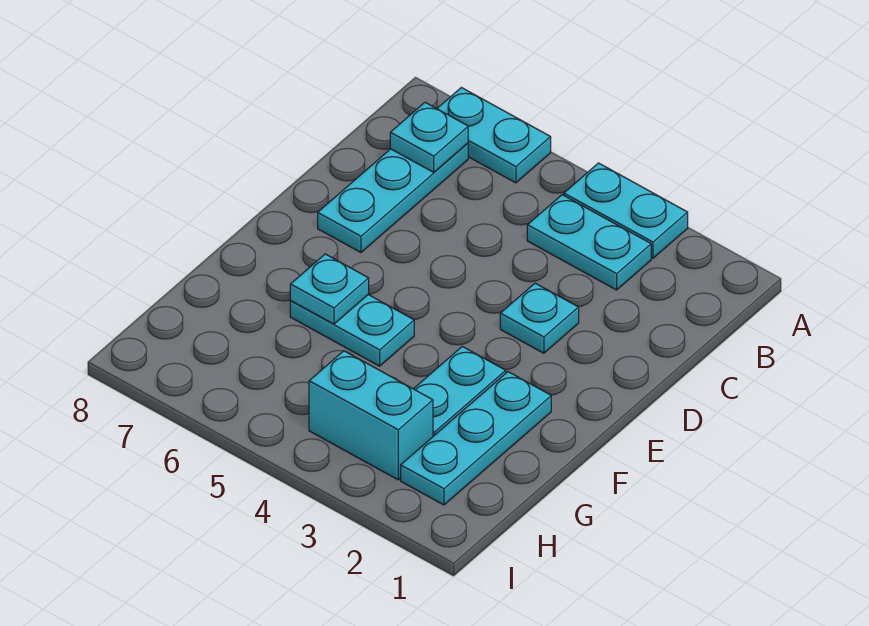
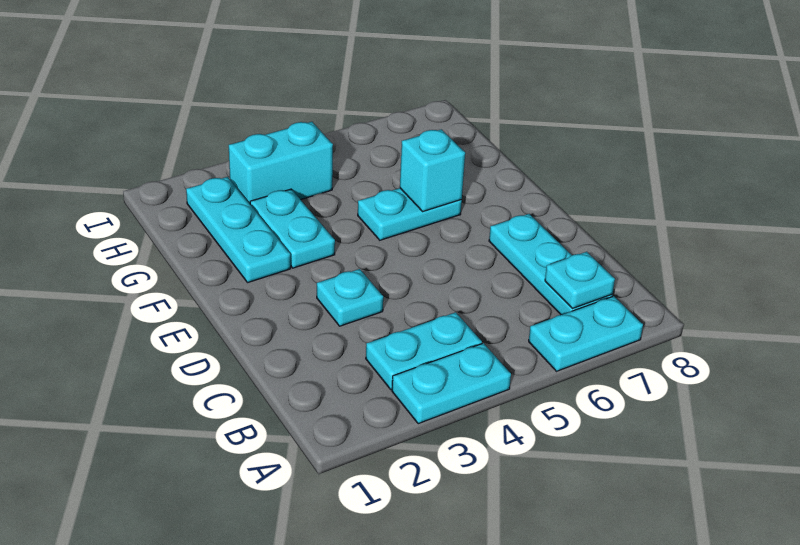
cyan 1x1 plate [290,254,369,324] -> cyan 1x1 brick [400,129,465,211]

